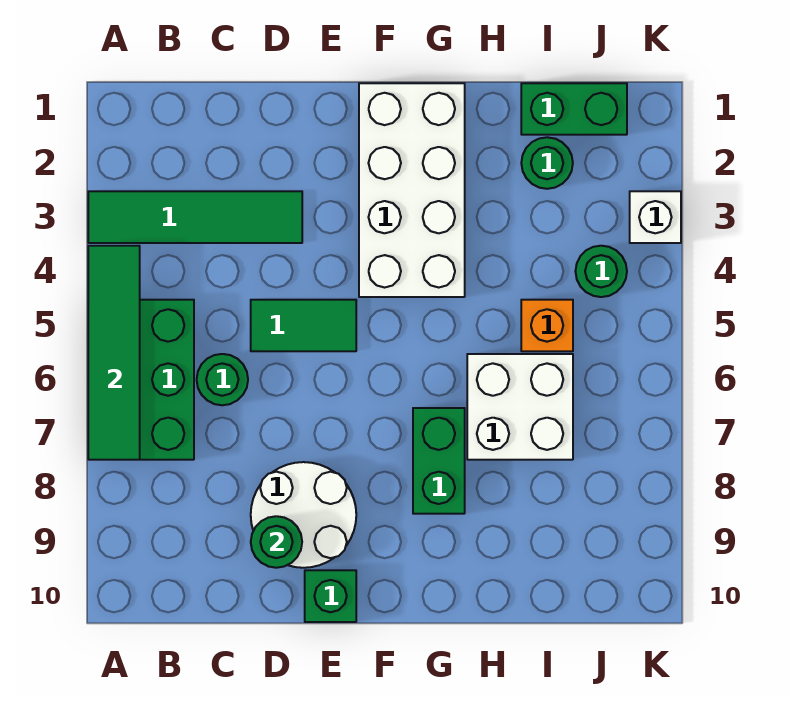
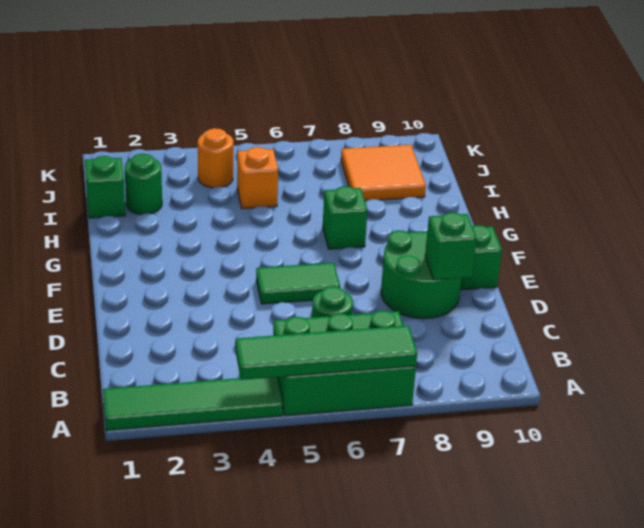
green 1x4 tile [88,191,302,243] -> green 1x4 tile turned to [103,377,283,431]
green 1x2 tile [251,300,356,351] -> green 1x2 tile turned to [256,263,340,304]
white 2x2 round brick [251,462,356,568] -> green 2x2 round brick [381,230,462,319]
green 1x1 round brick [251,516,302,568] -> green 1x1 brick [425,212,477,280]
white 2x4 brick [359,83,465,297] -> none
green 1x2 brick [413,408,465,514] -> green 1x1 brick [323,186,368,249]
white 2x2 brick [467,354,573,460] -> none
green 1x2 brick [521,83,627,135] -> green 1x1 brick [85,156,125,218]
none -> orange 2x2 tile [341,145,426,201]
green 1x1 round brick [575,246,627,297] -> orange 1x1 round brick [198,128,233,188]
white 1x1 brick [630,191,681,243] -> none

